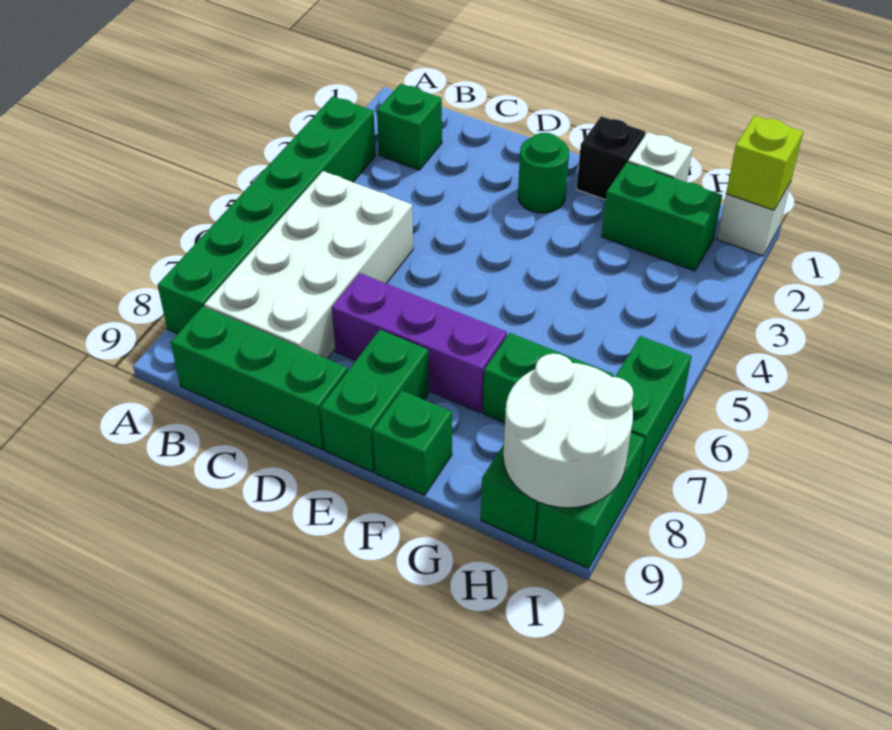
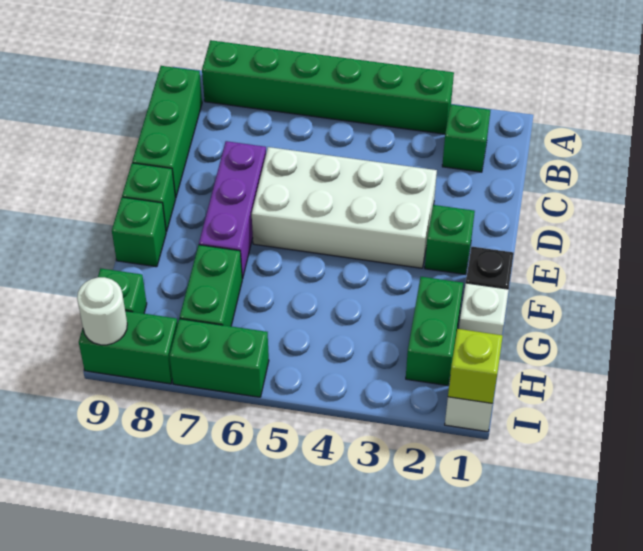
white 2x4 brick [204,171,413,359] -> white 2x4 brick moved to [252,147,437,268]
green 1x1 round brick [518,133,569,213] -> green 1x1 brick [425,205,475,275]
green 1x2 brick [320,330,429,472] -> green 1x1 brick [122,163,176,232]
white 2x2 round brick [503,354,633,508] -> white 1x1 round brick [77,277,127,345]

